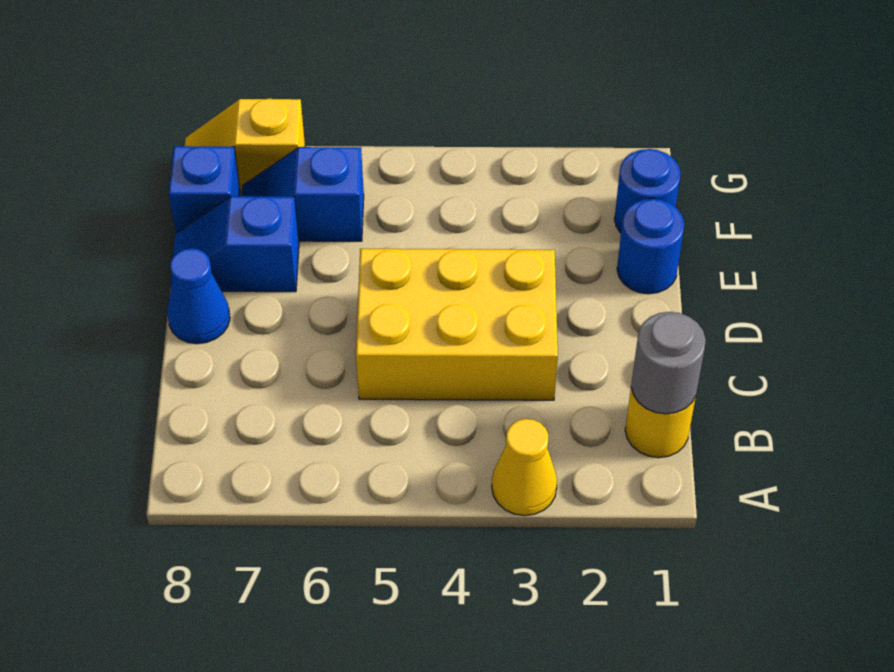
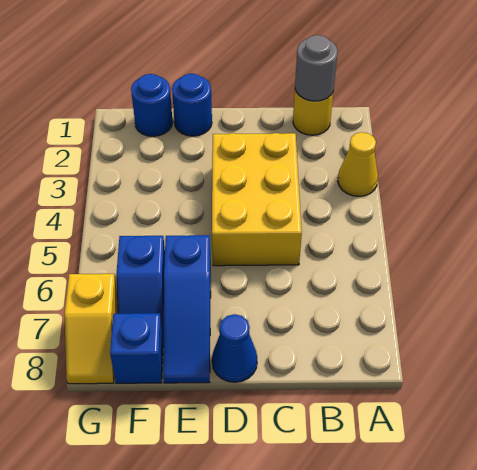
blue 1x2 slope [170,196,299,292] -> blue 1x3 slope [163,235,211,383]

